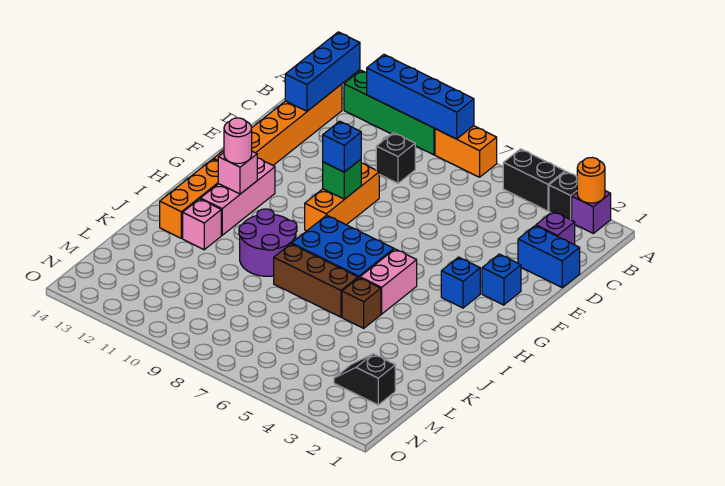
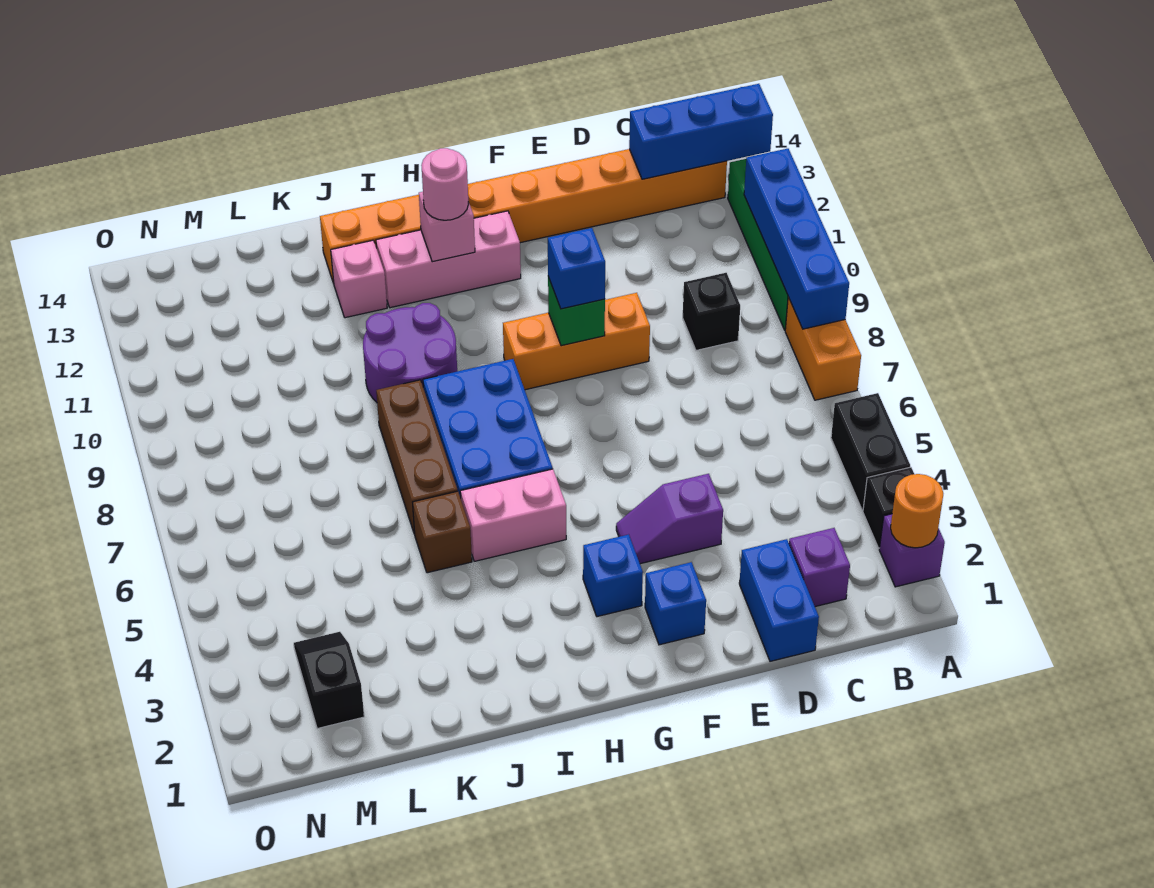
none -> purple 1x2 slope [616,474,723,564]

